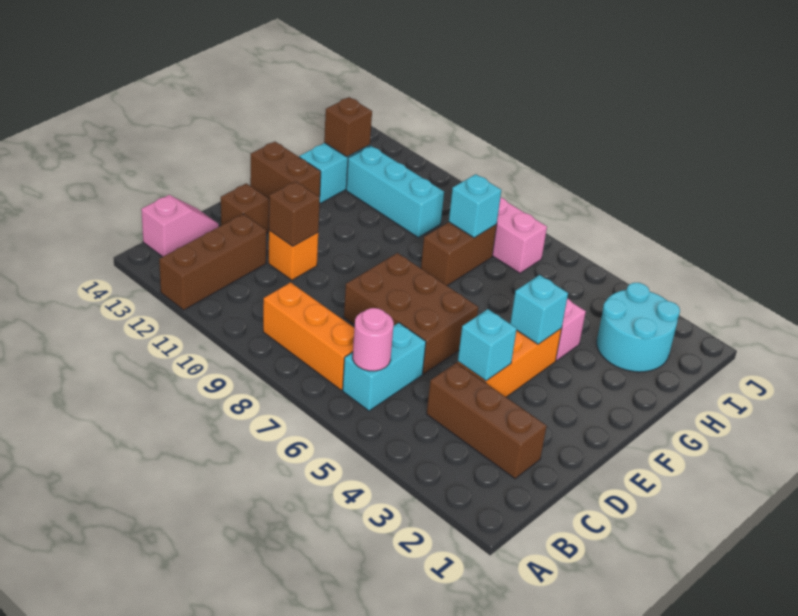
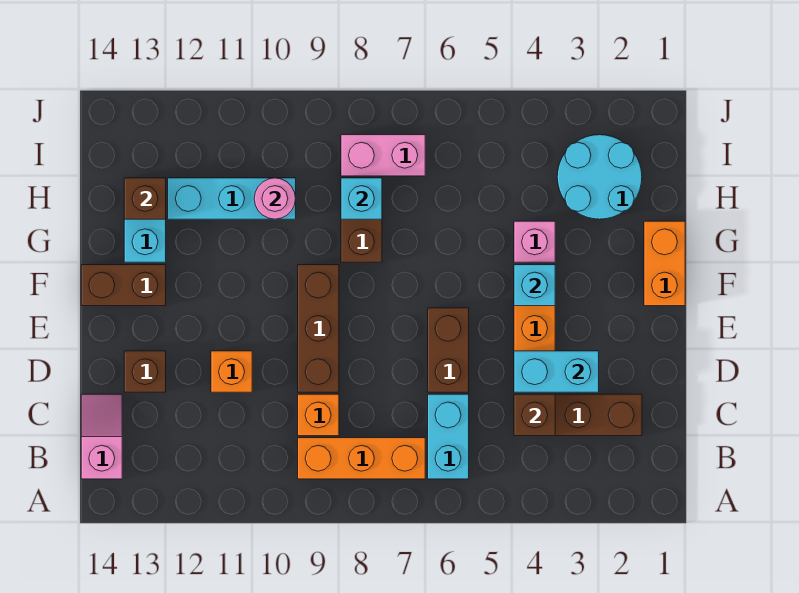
brown 1x3 brick [159,214,266,310] -> brown 1x3 brick moved to [298,265,339,392]
pink 1x1 round brick [353,308,394,371] -> pink 1x1 round brick moved to [254,178,296,219]
none -> orange 1x1 brick [298,394,339,436]
cyan 1x1 brick [458,309,517,381] -> cyan 1x2 brick [514,351,599,392]
brown 2x3 brick [344,253,478,374] -> brown 1x2 brick [428,308,469,392]
brown 1x1 brick [269,181,320,246] -> brown 1x1 brick moved to [514,394,555,436]
none -> orange 1x2 brick [644,221,685,306]

